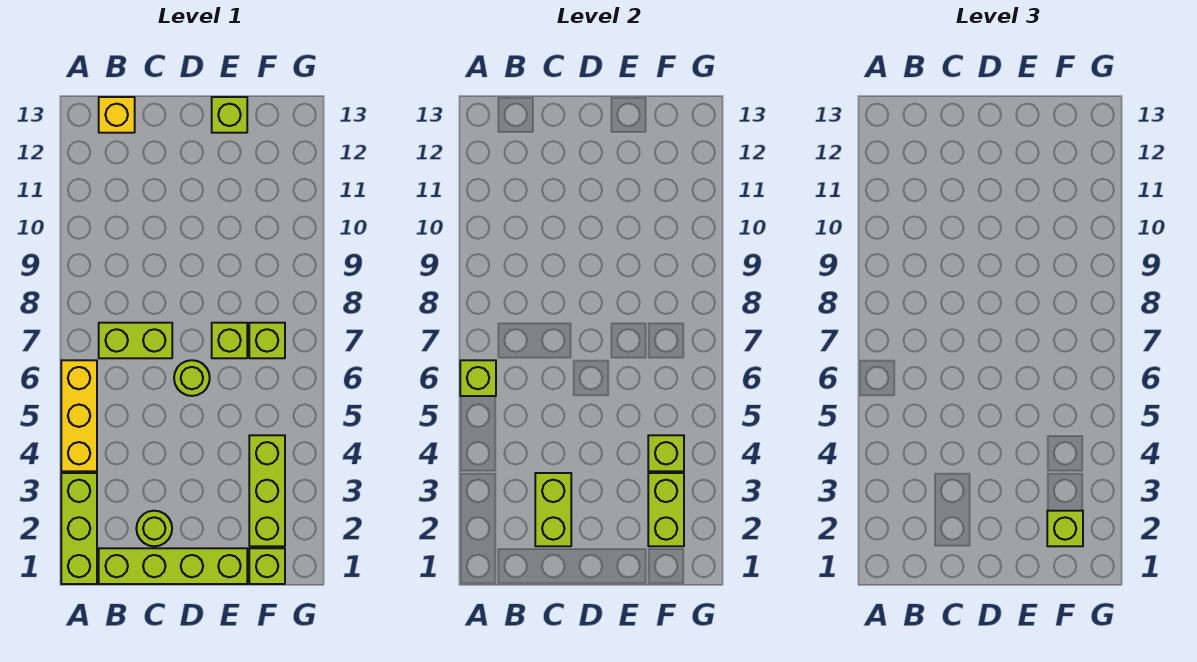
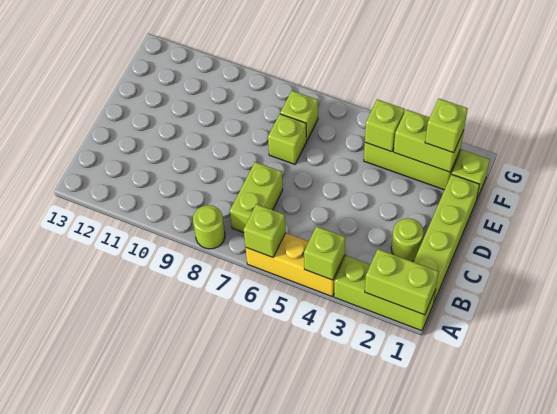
yellow 1x1 brick [99,97,135,133] -> none
lime 1x2 brick [535,473,571,546] -> lime 1x2 brick moved to [365,249,439,315]
lime 1x1 round brick [174,360,210,396] -> lime 1x1 round brick moved to [193,205,225,249]
lime 1x1 brick [212,97,247,133] -> lime 1x1 brick moved to [304,226,345,280]

